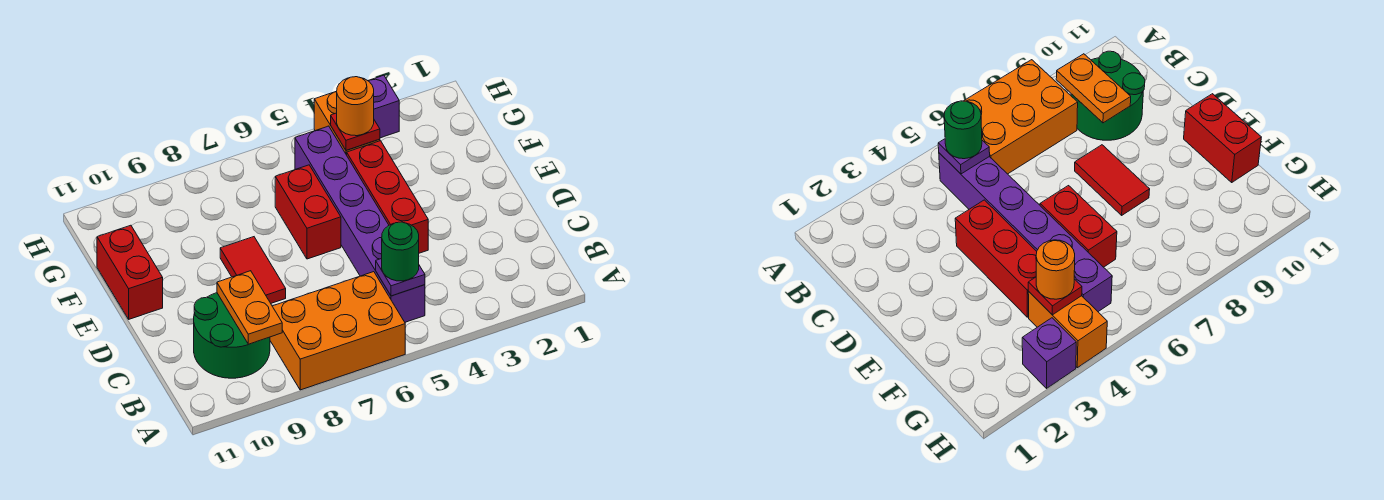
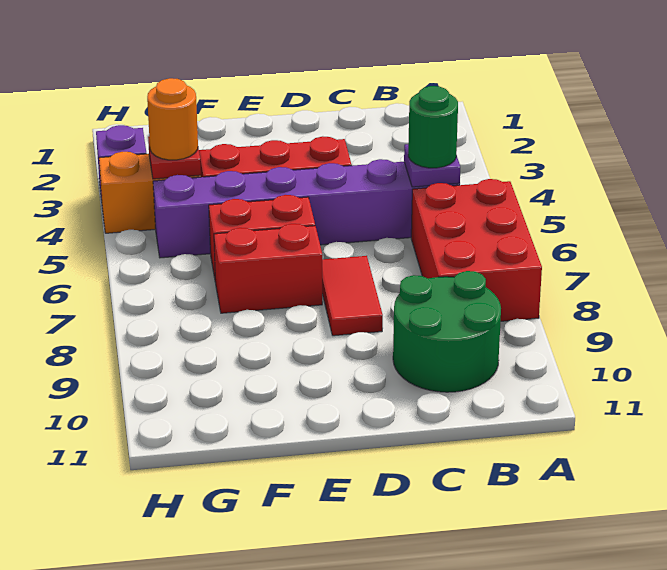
orange 2x3 brick [270,272,405,390] -> red 2x3 brick [411,179,542,321]
orange 1x2 plate [217,271,282,344] -> none
red 1x2 tile [220,237,286,303] -> red 1x2 tile turned to [322,256,383,336]
red 1x2 brick [97,225,163,319] -> red 1x2 brick moved to [214,224,322,313]

